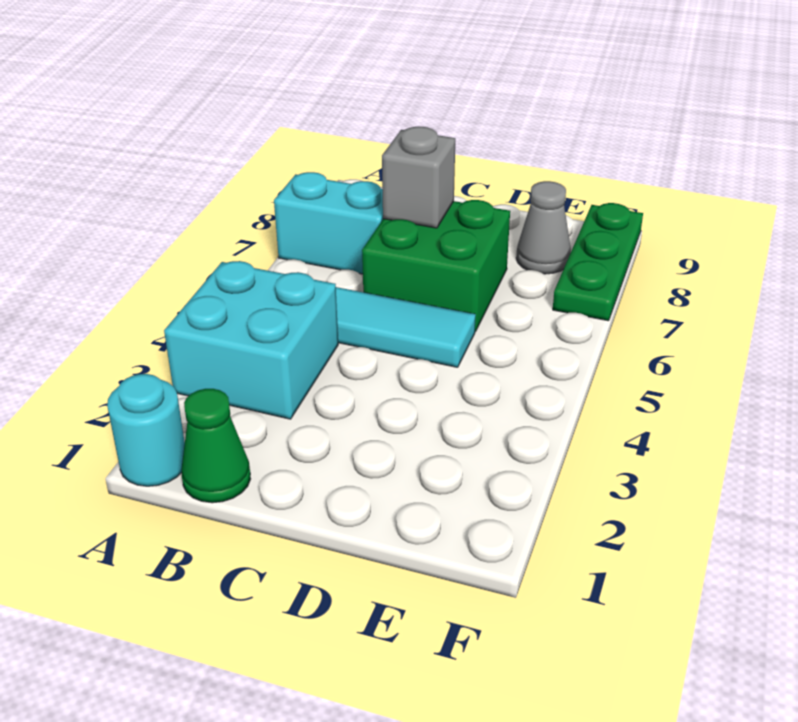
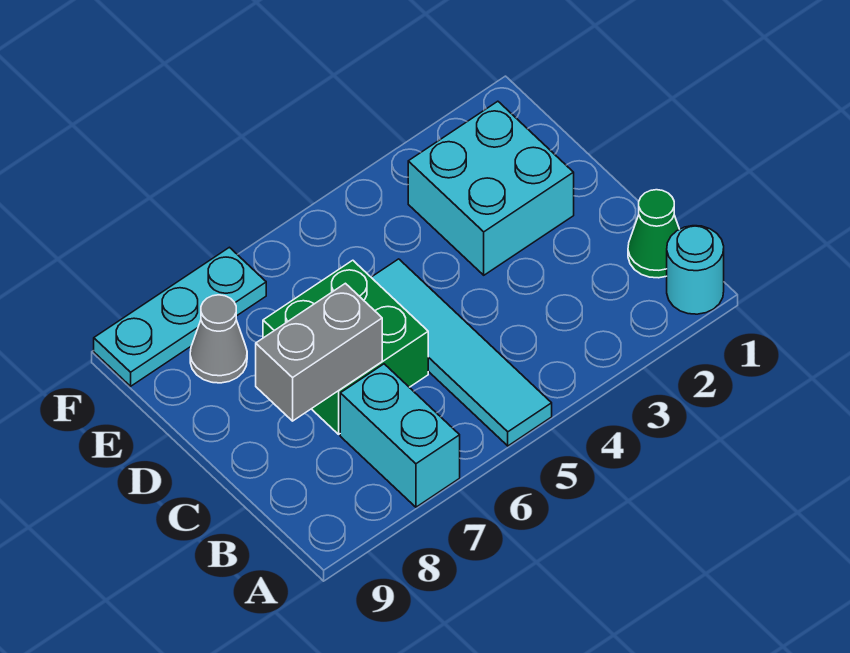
cyan 2x2 brick [164,261,338,419] -> cyan 2x2 brick moved to [408,101,574,275]
grey 1x1 brick [382,127,455,228] -> grey 1x2 brick [256,283,382,421]
green 1x3 plate [553,203,643,321] -> cyan 1x3 plate [94,247,266,386]

